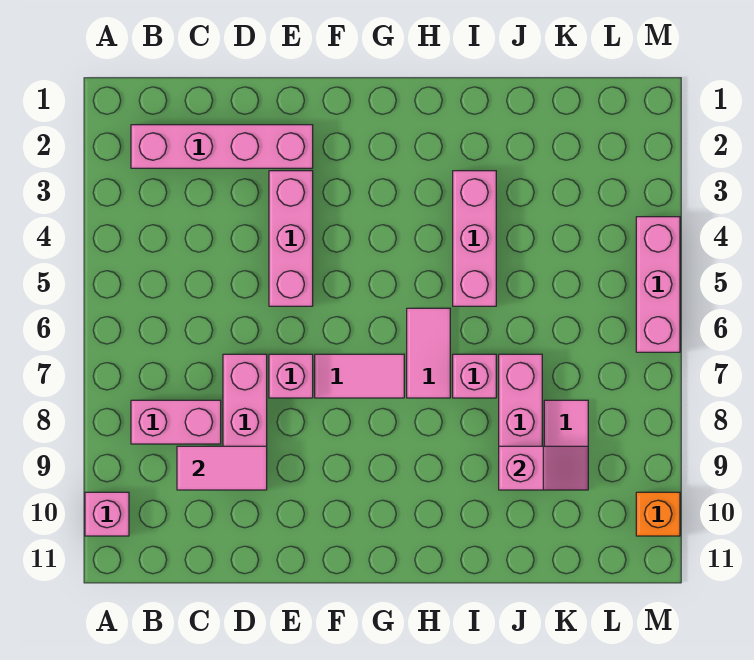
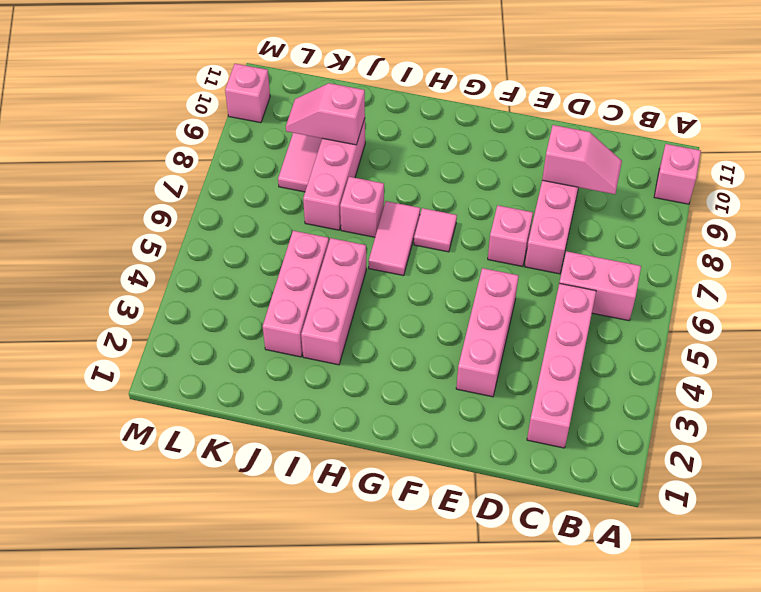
pink 1x4 brick [131,125,313,168] -> pink 1x4 brick turned to [527,283,596,448]
pink 1x2 brick [131,400,221,444] -> pink 1x2 brick moved to [559,251,641,321]
pink 1x2 tile [177,446,267,490] -> pink 1x2 slope [542,125,622,194]
pink 1x2 tile [315,354,404,398] -> pink 1x1 tile [414,208,457,252]
pink 1x3 brick [636,217,680,352] -> pink 1x3 brick moved to [263,231,329,357]
orange 1x1 brick [636,492,680,536] -> pink 1x1 brick [225,64,270,123]

